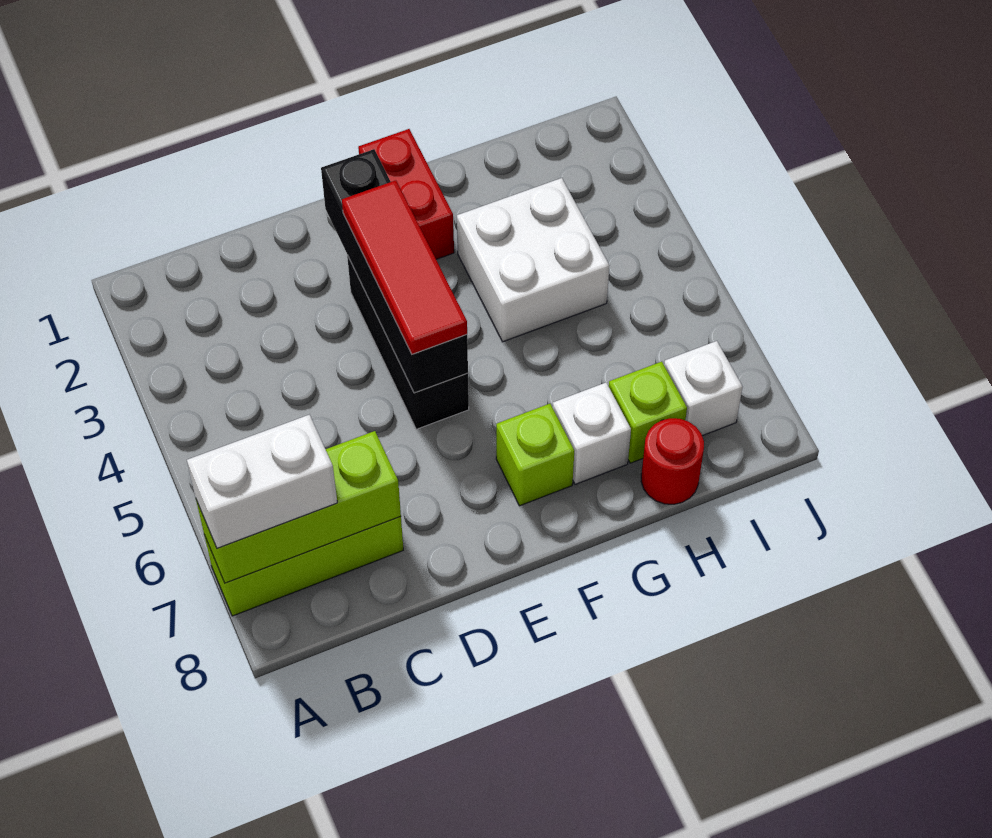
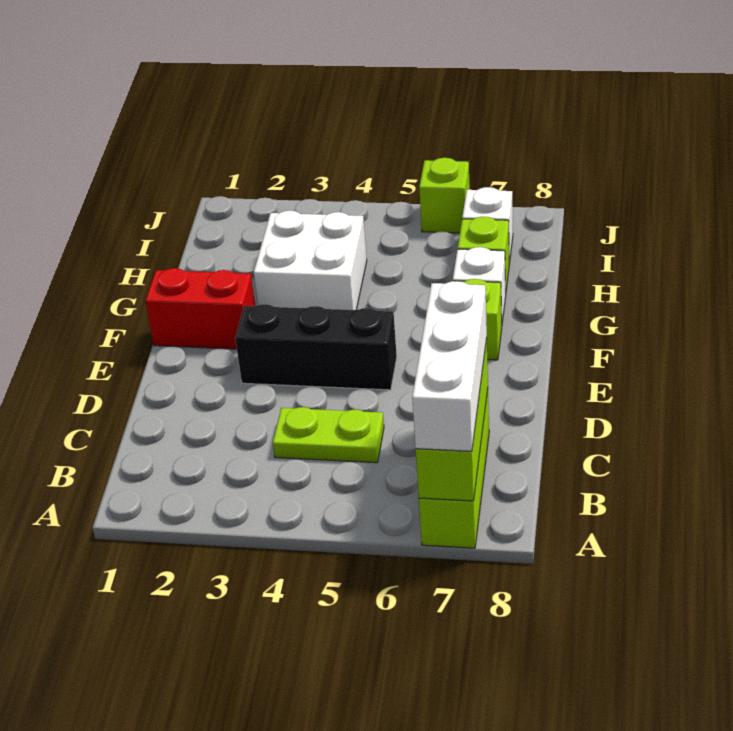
white 1x2 brick [187,415,337,548] -> white 1x3 brick [412,281,487,451]
none -> lime 1x2 plate [273,407,384,463]
black 1x4 brick [321,149,468,393] -> none
red 1x3 tile [342,180,467,354] -> none
red 1x1 round brick [641,418,704,504] -> none
none -> lime 1x1 brick [419,158,470,233]

